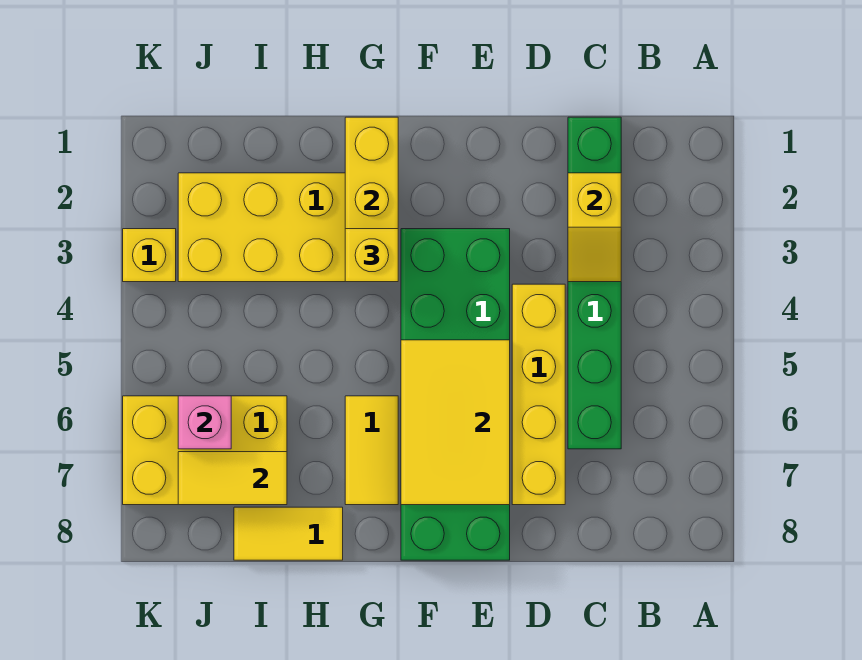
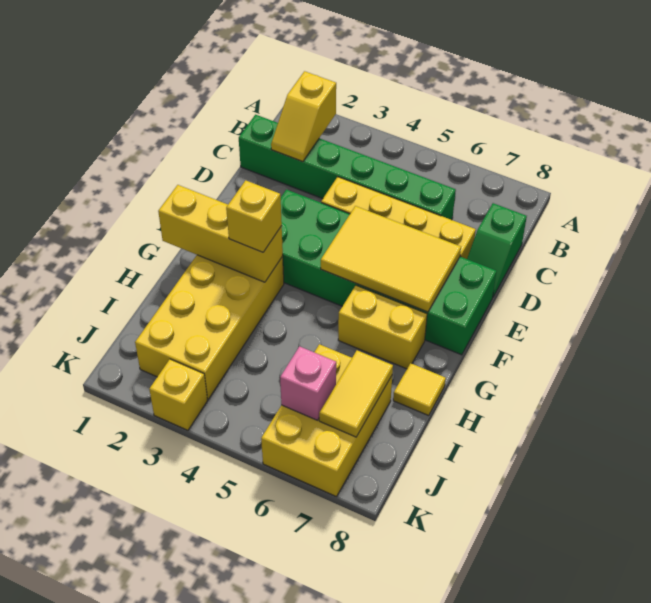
yellow 1x2 slope [568,173,621,282] -> yellow 1x2 slope turned to [271,71,336,162]
none -> green 1x2 slope [467,203,527,297]
yellow 1x2 tile [345,396,398,505] -> yellow 1x2 brick [338,285,427,369]
yellow 1x2 tile [234,507,343,560] -> yellow 1x1 tile [393,363,446,415]

